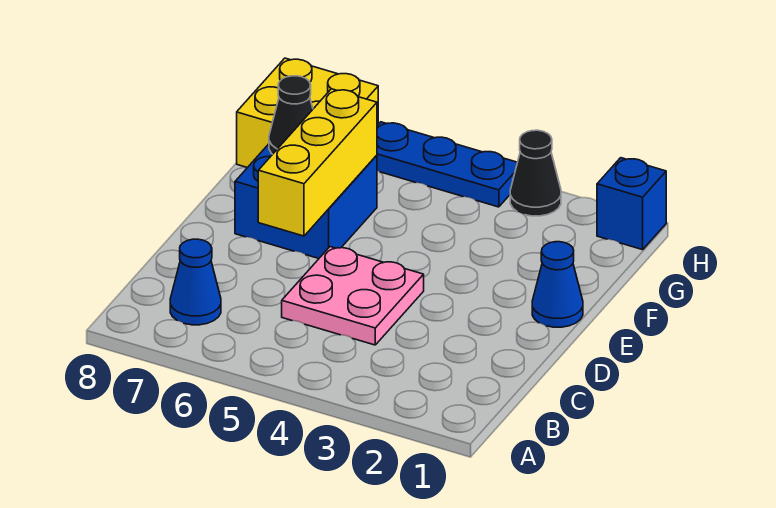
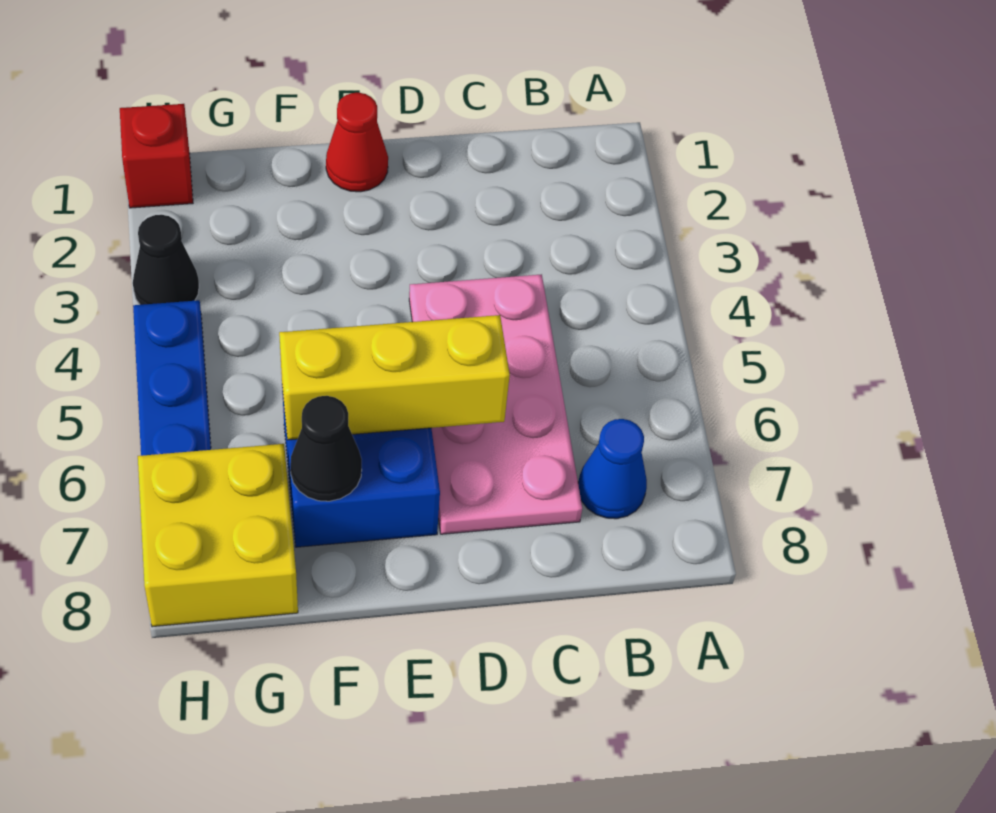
pink 2x2 plate [282,247,424,345] -> pink 2x4 plate [409,274,582,534]
blue 1x1 cone [532,242,583,327] -> red 1x1 cone [326,93,388,192]
blue 1x1 brick [597,158,666,250] -> red 1x1 brick [120,104,193,208]

